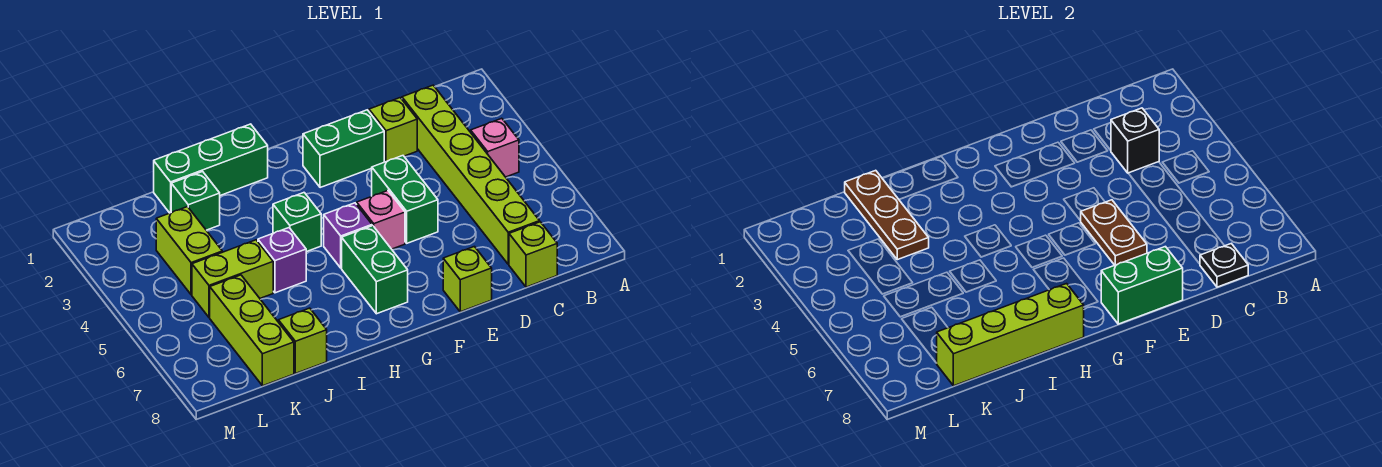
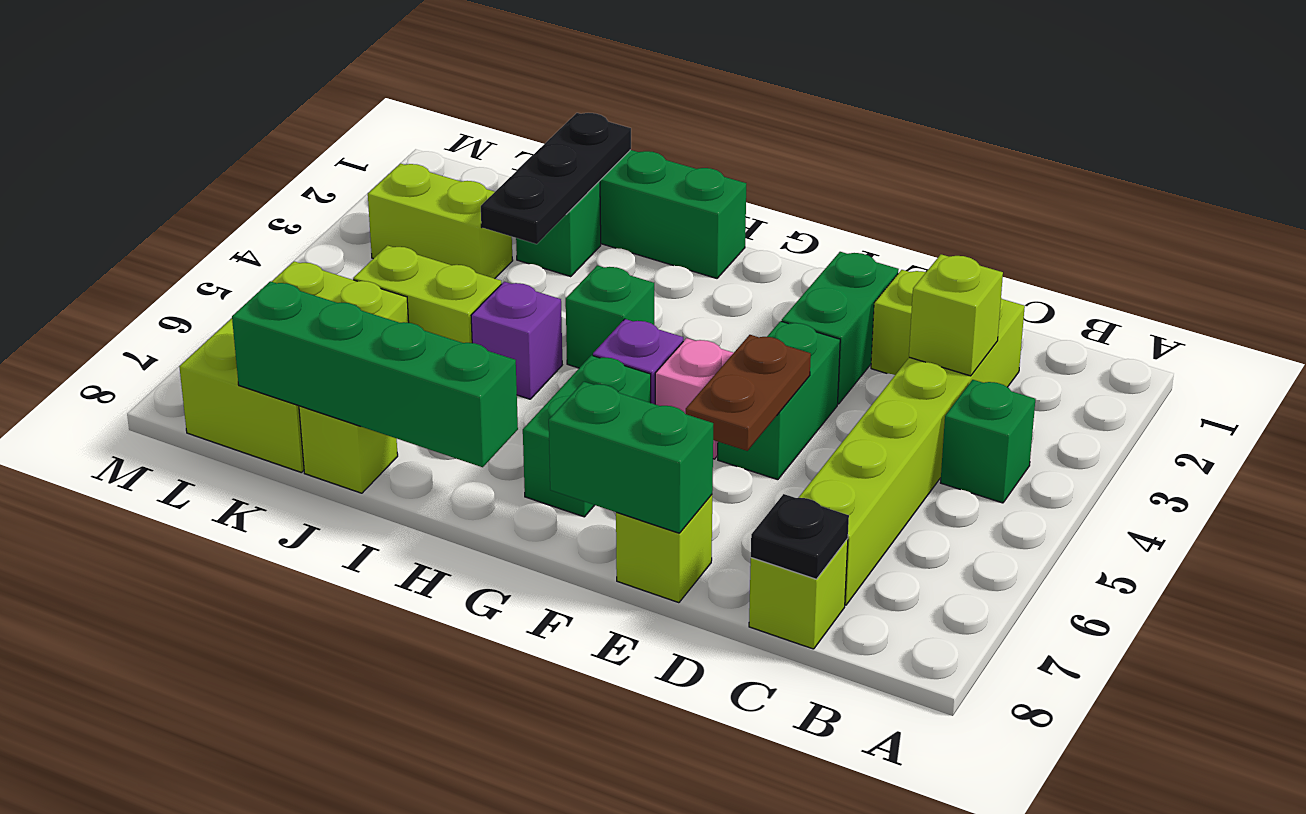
pink 1x1 brick [471,118,519,177] -> green 1x1 brick [940,380,1035,503]
black 1x1 brick [1111,108,1159,173] -> lime 1x1 brick [909,254,1003,376]
green 1x2 brick [303,110,384,188] -> green 1x2 brick turned to [782,252,899,404]
lime 1x4 brick [937,284,1084,386] -> green 1x4 brick [232,281,518,467]
brown 1x3 plate [845,170,929,260] -> black 1x3 plate [481,113,631,244]
lime 1x2 brick [156,207,222,295] -> lime 1x2 brick turned to [368,164,513,279]
lime 1x3 brick [210,275,294,386] -> lime 2x3 brick [179,261,409,473]

